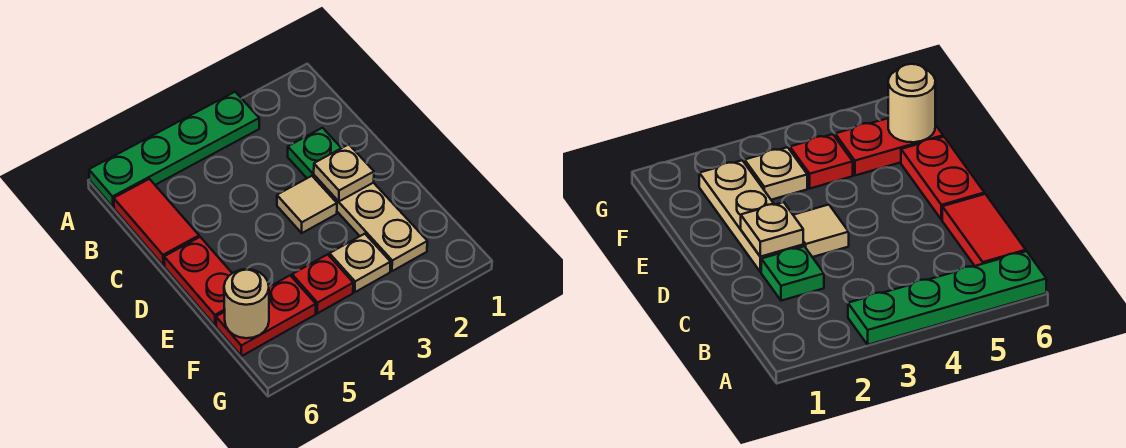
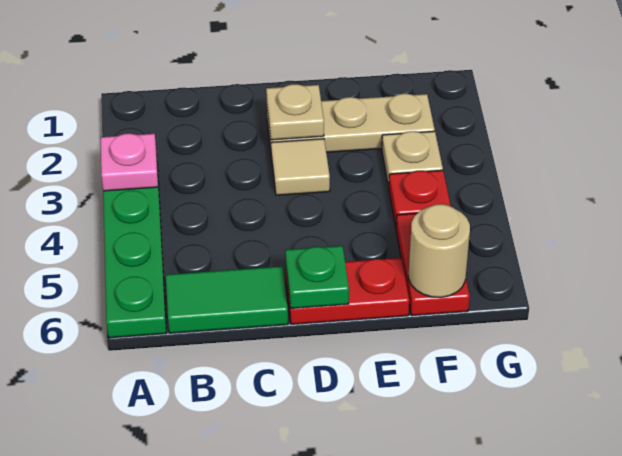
none -> pink 1x1 plate [101,133,158,191]
red 1x2 tile [114,179,199,266] -> green 1x2 tile [166,266,288,333]
green 1x1 plate [288,128,341,178] -> green 1x1 plate moved to [285,246,349,308]

